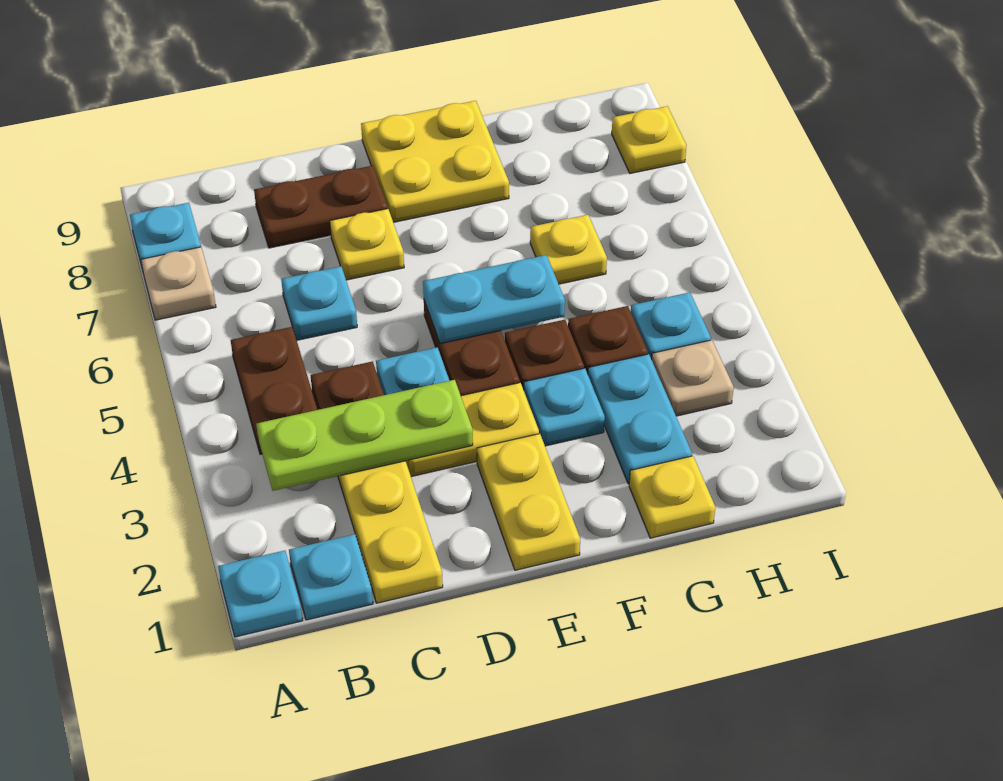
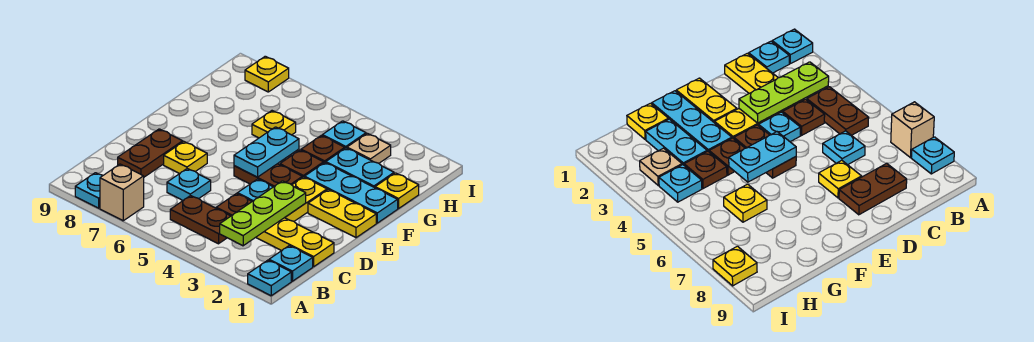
tan 1x1 plate [141,247,216,320] -> tan 1x1 brick [100,164,144,221]
yellow 2x2 plate [361,101,509,222] -> none
cyan 1x1 plate [524,368,605,446] -> cyan 1x3 plate [305,163,398,223]

